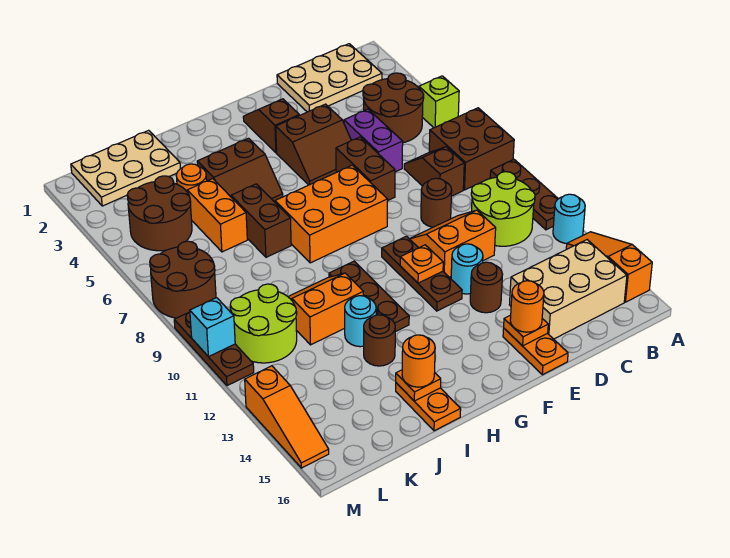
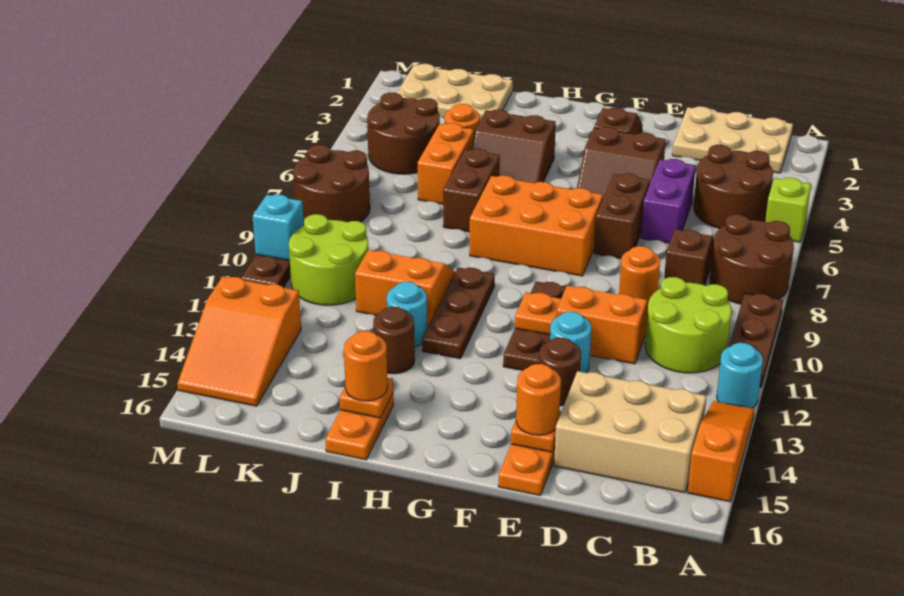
brown 2x2 brick [429,108,514,190] -> brown 2x2 round brick [710,214,794,304]
brown 1x1 round brick [421,178,452,227] -> orange 1x1 round brick [619,246,660,302]
orange 1x3 slope [245,366,329,468] -> orange 2x3 slope [177,277,301,406]

